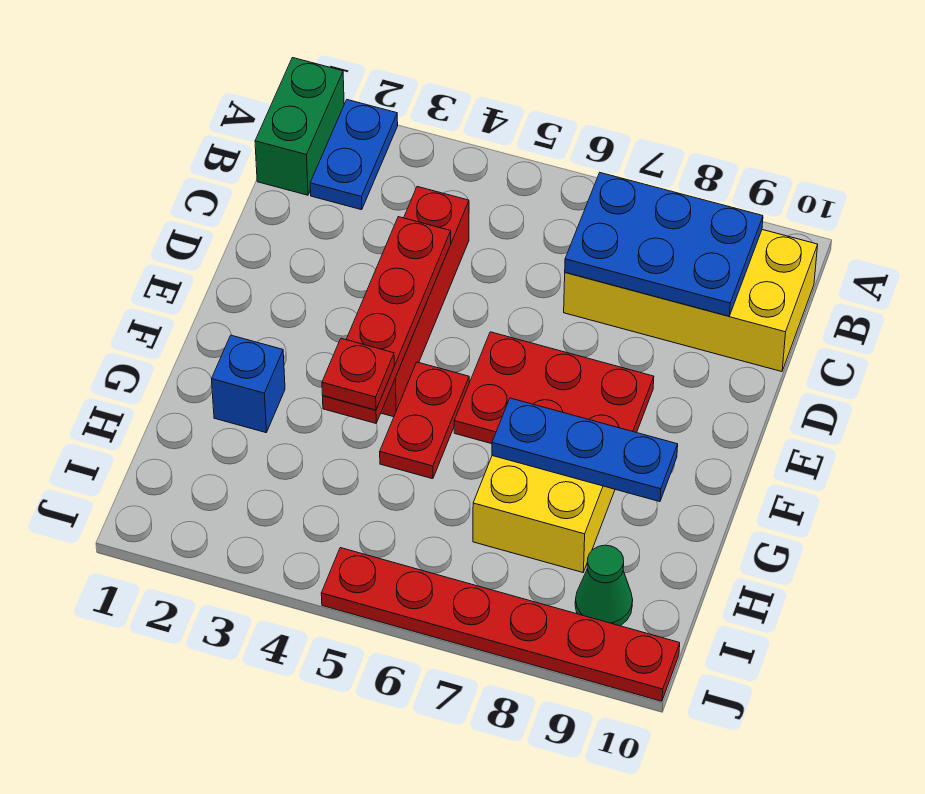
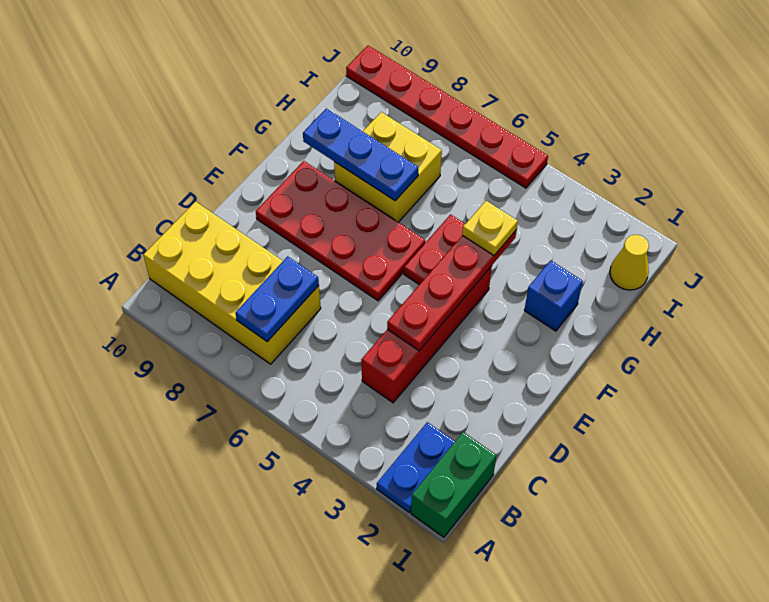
blue 2x3 plate [565,173,763,316] -> blue 1x2 plate [235,256,319,342]
red 2x3 plate [454,332,654,444] -> red 2x4 plate [256,161,425,301]
red 1x1 plate [322,338,394,410] -> yellow 1x1 plate [462,201,518,255]
none -> yellow 1x1 cone [610,235,649,290]
green 1x1 cone [575,545,633,626] -> none

